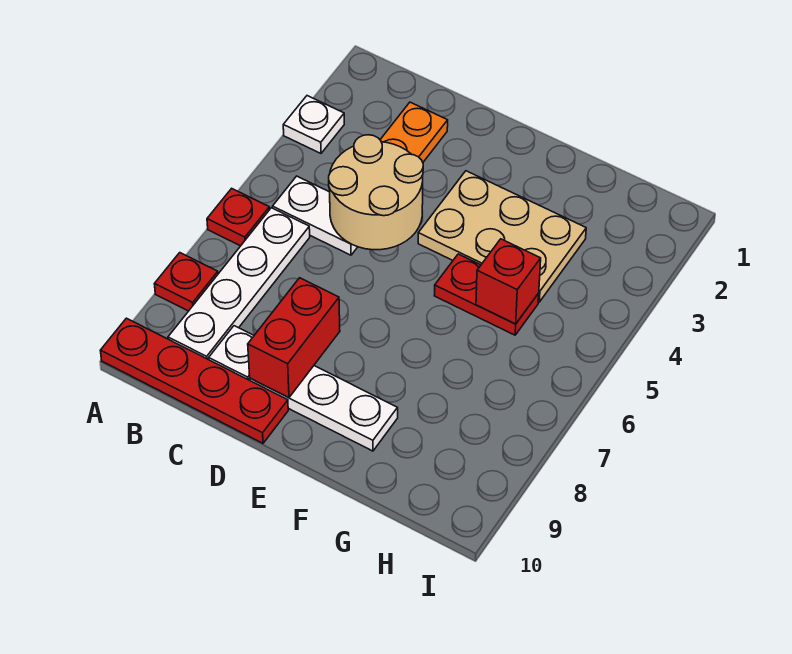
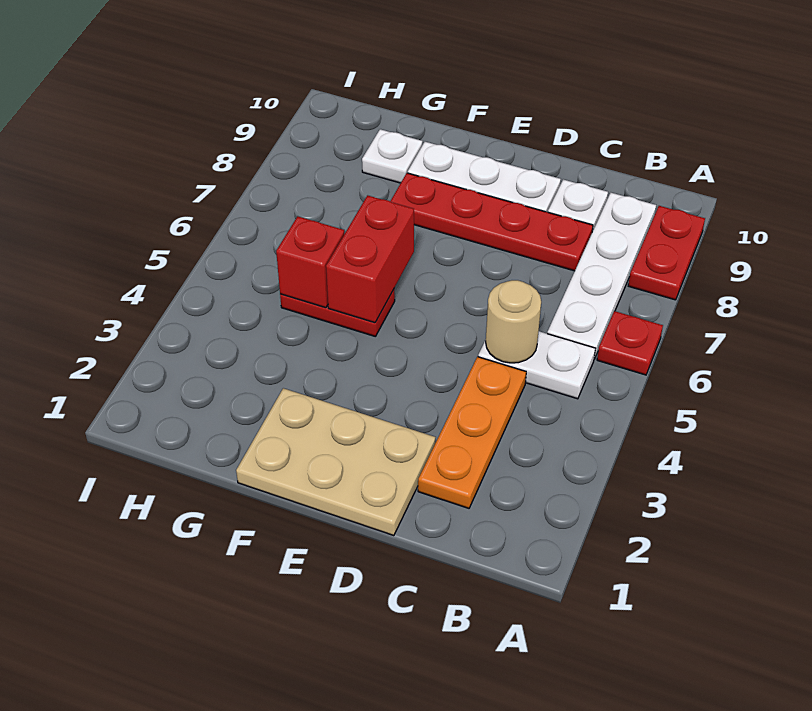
white 1x1 plate [283,96,344,153] -> white 1x1 plate moved to [362,129,423,183]
red 1x1 plate [155,253,218,311] -> red 1x2 plate [628,206,705,300]
red 1x4 plate [100,318,288,443] -> red 1x4 plate moved to [390,173,593,271]
tan 2x2 round brick [329,135,423,250] -> tan 1x1 round brick [486,280,541,363]
red 1x2 brick [248,278,340,398] -> red 1x2 brick moved to [326,195,414,323]
tan 2x3 plate [418,171,586,302] -> tan 2x3 plate moved to [236,388,436,536]

